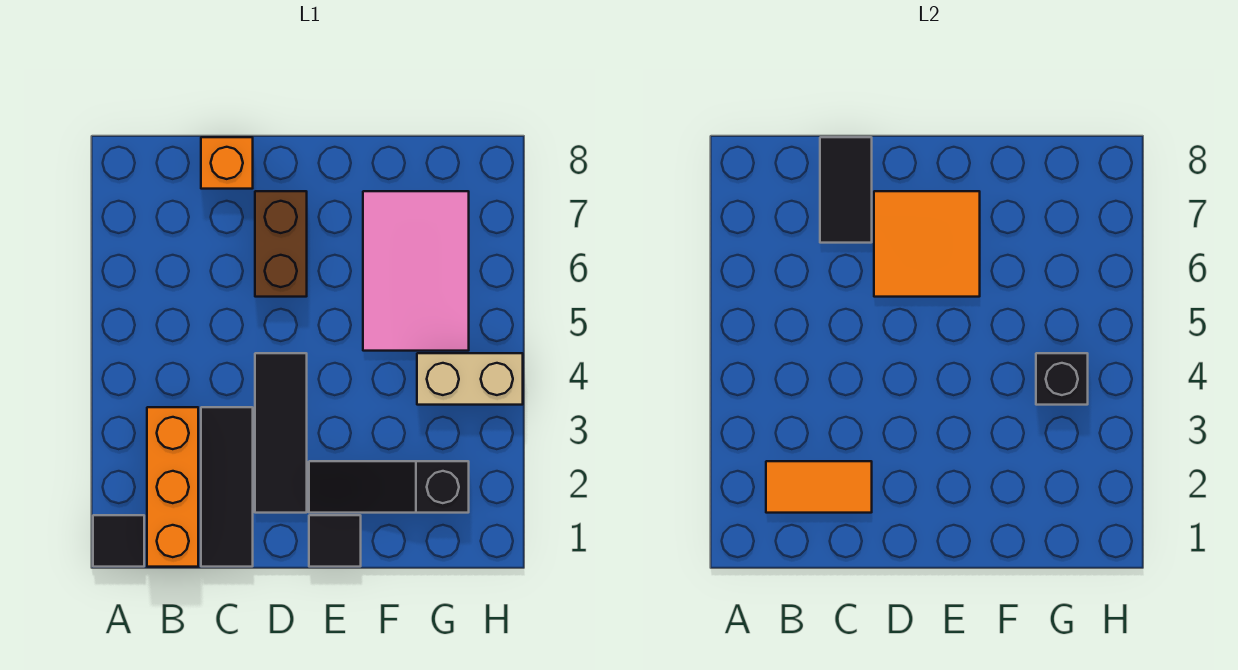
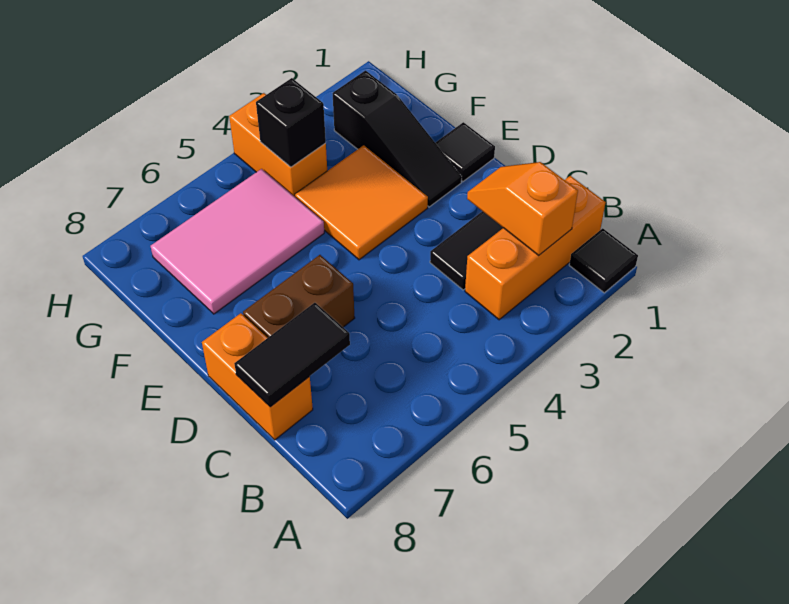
orange 1x2 tile [766,461,872,513] -> orange 1x2 slope [467,162,578,255]
orange 1x1 brick [201,137,253,189] -> orange 1x2 brick [202,313,313,440]
black 1x3 tile [255,353,307,513] -> none
orange 2x2 tile [874,191,980,297] -> orange 2x2 tile moved to [295,145,428,260]
tan 1x2 brick [417,353,523,405] -> orange 1x2 brick [229,93,327,197]

